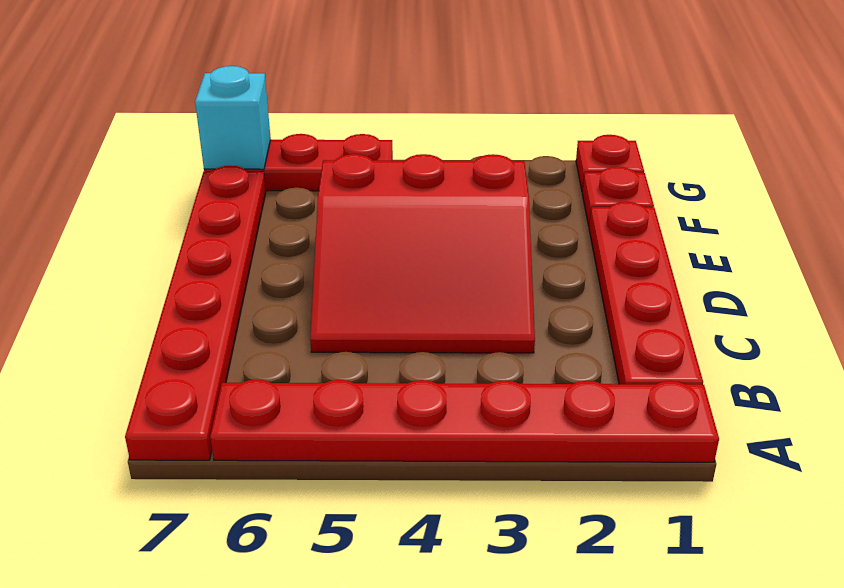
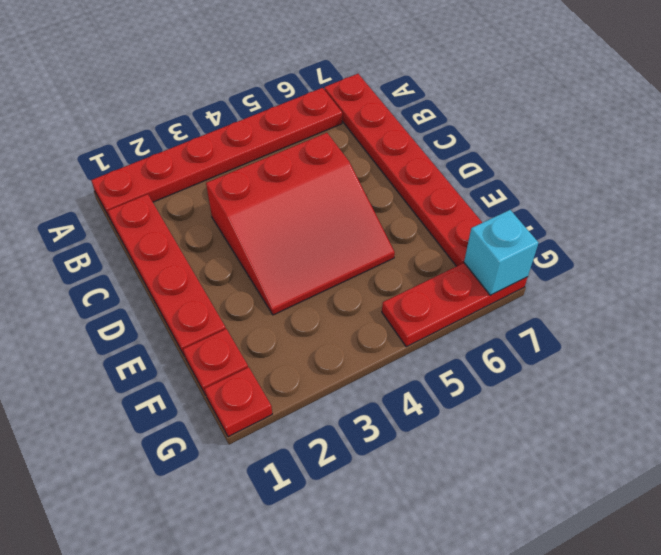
red 3x3 slope [310,154,535,353] -> red 3x3 slope turned to [206,133,395,315]

